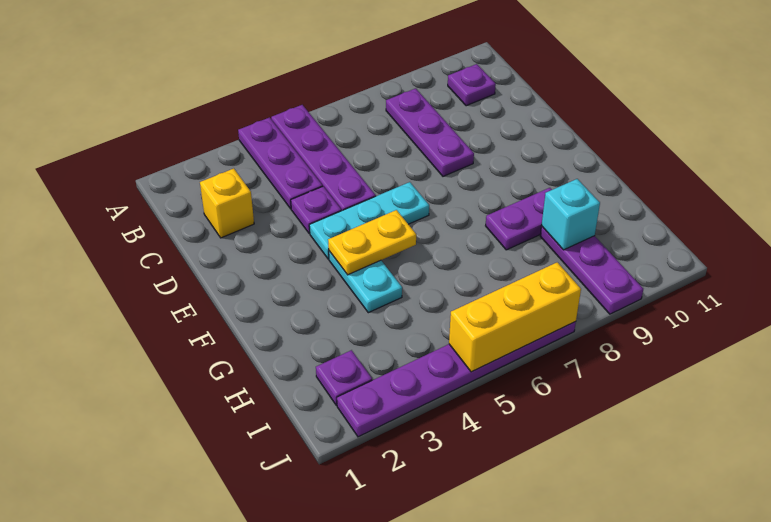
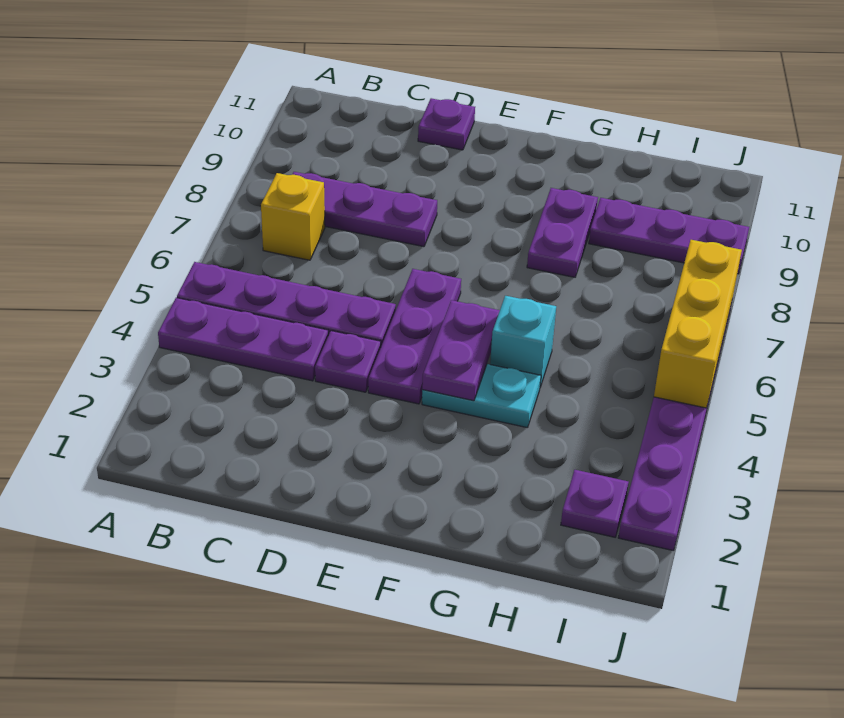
purple 1x1 plate [448,64,496,106] -> purple 1x1 plate moved to [418,98,475,150]
yellow 1x1 brick [200,168,254,238] -> yellow 1x1 brick moved to [261,173,325,260]
cyan 1x3 plate [309,182,429,259] -> purple 1x3 plate [368,269,461,404]
yellow 1x2 plate [328,210,416,275] -> purple 1x2 plate [422,300,500,401]
cyan 1x1 brick [542,179,600,250] -> cyan 1x1 brick moved to [490,296,556,387]

